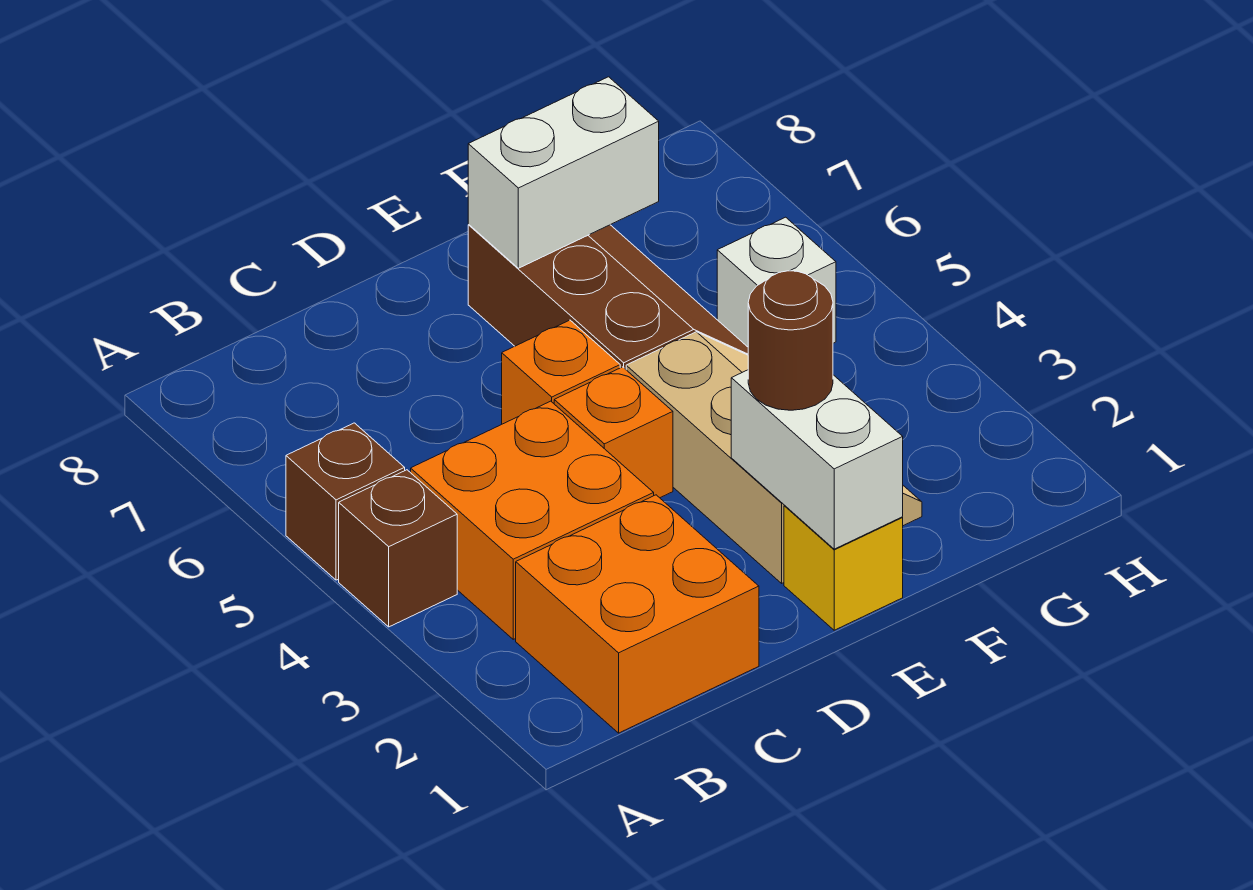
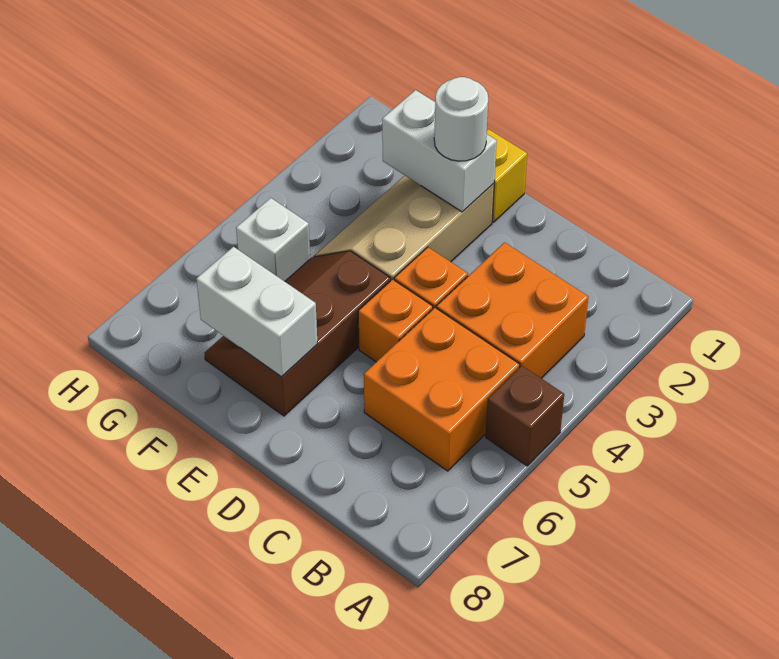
brown 1x1 brick [339,470,457,627] -> none
orange 2x2 brick [516,495,759,733] -> orange 2x2 brick moved to [364,308,520,471]
white 1x2 brick [731,370,903,549] -> white 1x2 brick turned to [382,90,497,212]
brown 1x1 round brick [748,271,833,410] -> white 1x1 round brick [434,77,488,161]

